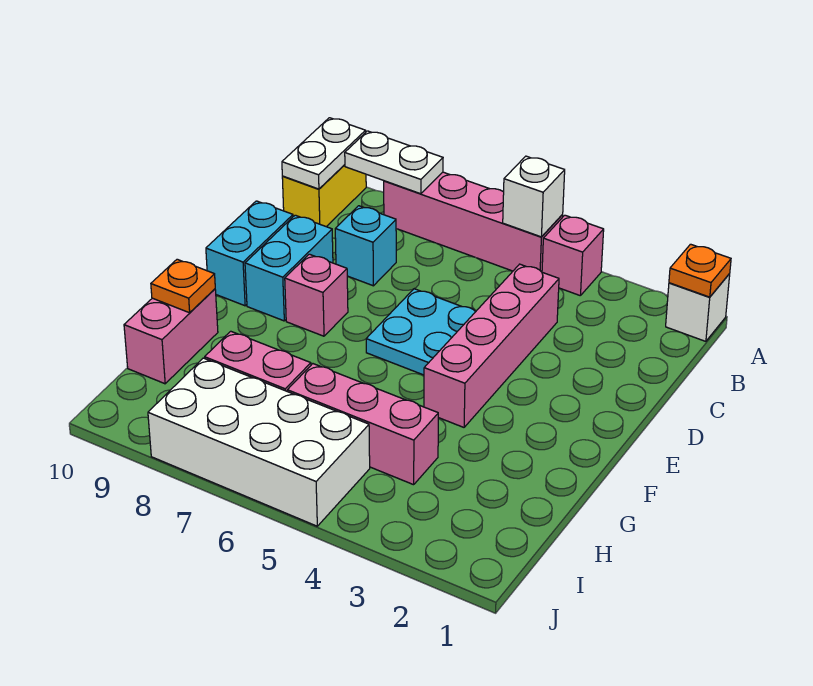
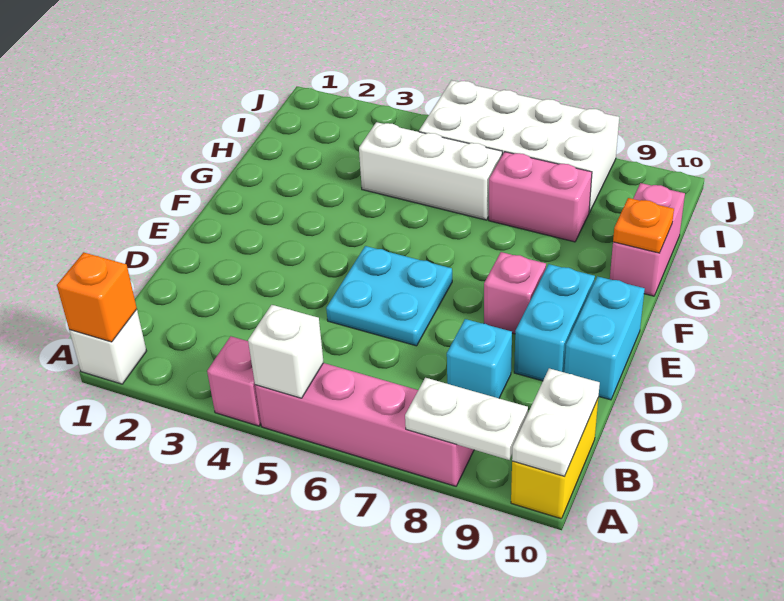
orange 1x1 plate [669,244,731,297] -> orange 1x1 brick [57,252,137,342]
pink 1x4 brick [424,264,559,427] -> none
pink 1x3 brick [287,364,438,485] -> white 1x3 brick [359,122,502,220]

